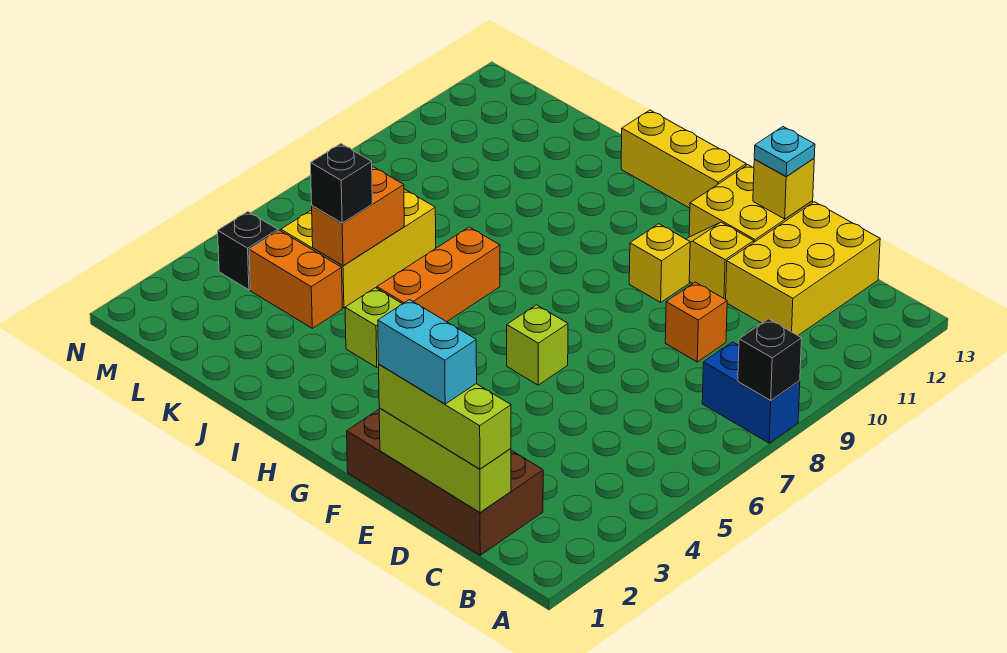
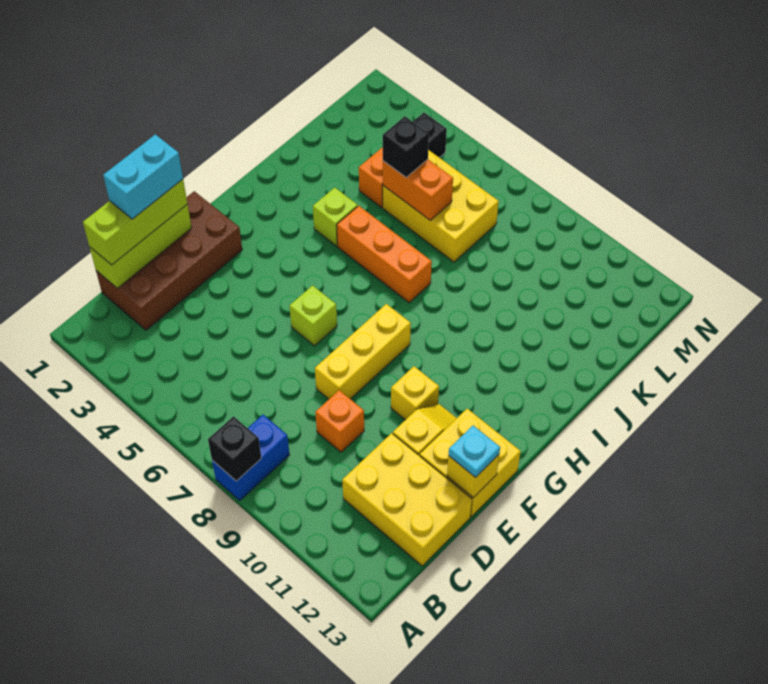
yellow 1x3 brick [621,110,746,208] -> yellow 1x3 brick moved to [315,304,411,399]

